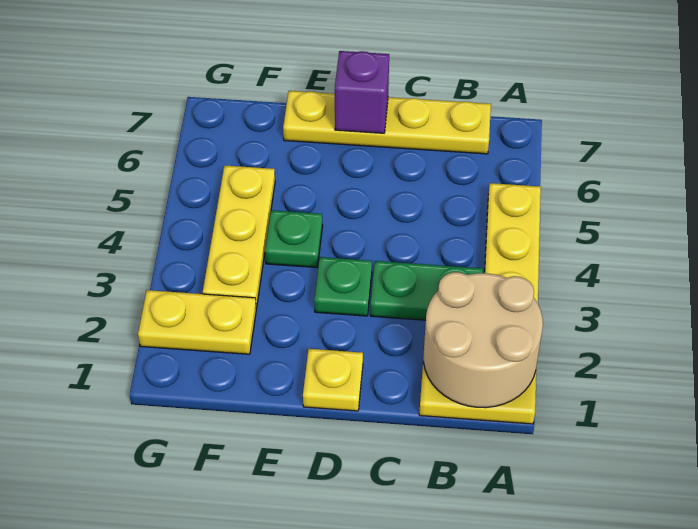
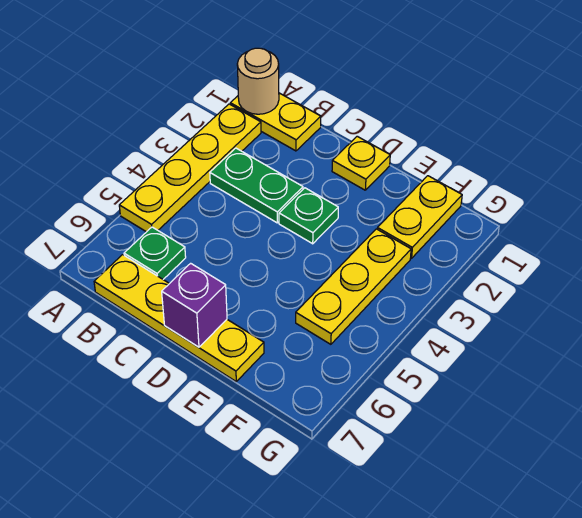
tan 2x2 round brick [424,272,543,408] -> tan 1x1 round brick [237,48,279,114]
green 1x1 plate [265,210,323,268] -> green 1x1 plate moved to [124,227,186,279]
yellow 1x2 plate [138,290,256,354] -> yellow 1x2 plate turned to [377,176,462,258]

